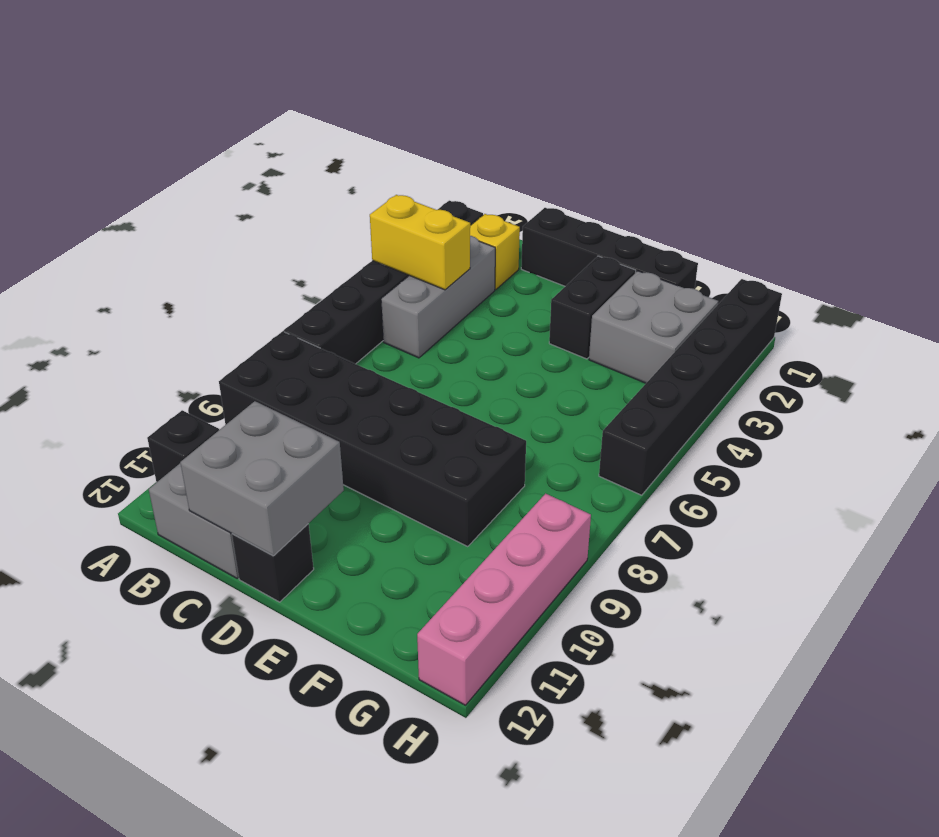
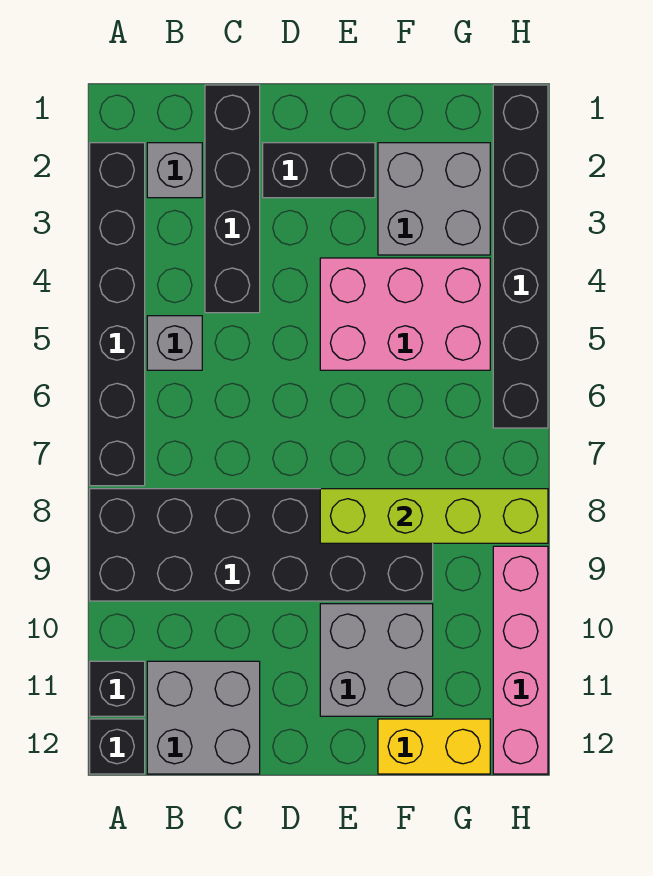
yellow 1x2 brick [370,195,470,290] -> yellow 1x2 brick moved to [378,719,490,774]
yellow 1x1 brick [470,214,520,290] -> grey 1x1 brick [147,143,202,198]
grey 1x3 brick [381,236,495,358] -> grey 1x1 brick [147,316,202,370]
black 1x4 brick [521,208,698,289] -> black 1x4 brick turned to [205,85,260,313]
grey 2x2 brick [180,401,344,556] -> grey 2x2 brick moved to [320,604,433,716]
black 1x1 brick [232,524,314,602] -> black 1x1 brick moved to [90,719,145,774]
black 1x2 brick [549,256,636,359] -> black 1x2 brick turned to [263,143,375,198]
none -> pink 2x3 brick [320,258,490,370]
none -> lime 1x4 brick [320,489,548,543]

